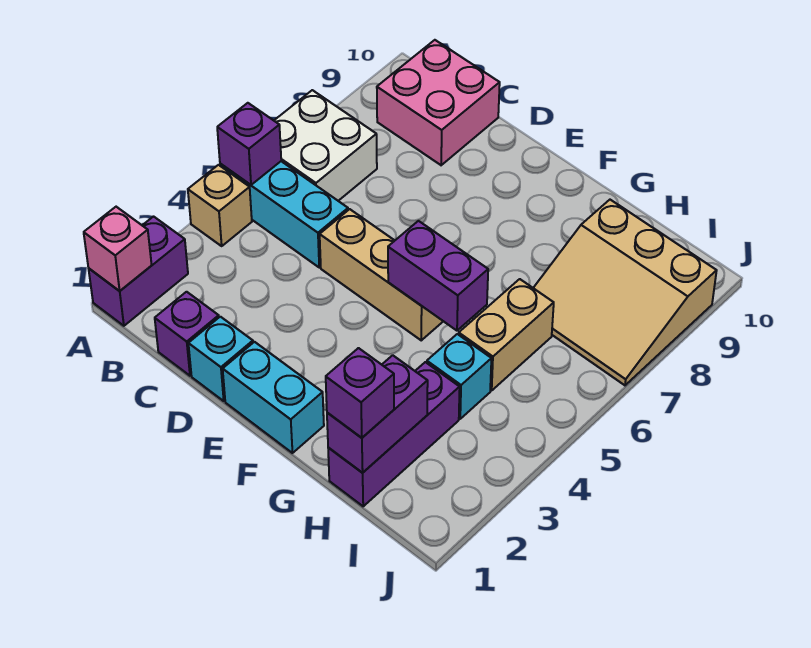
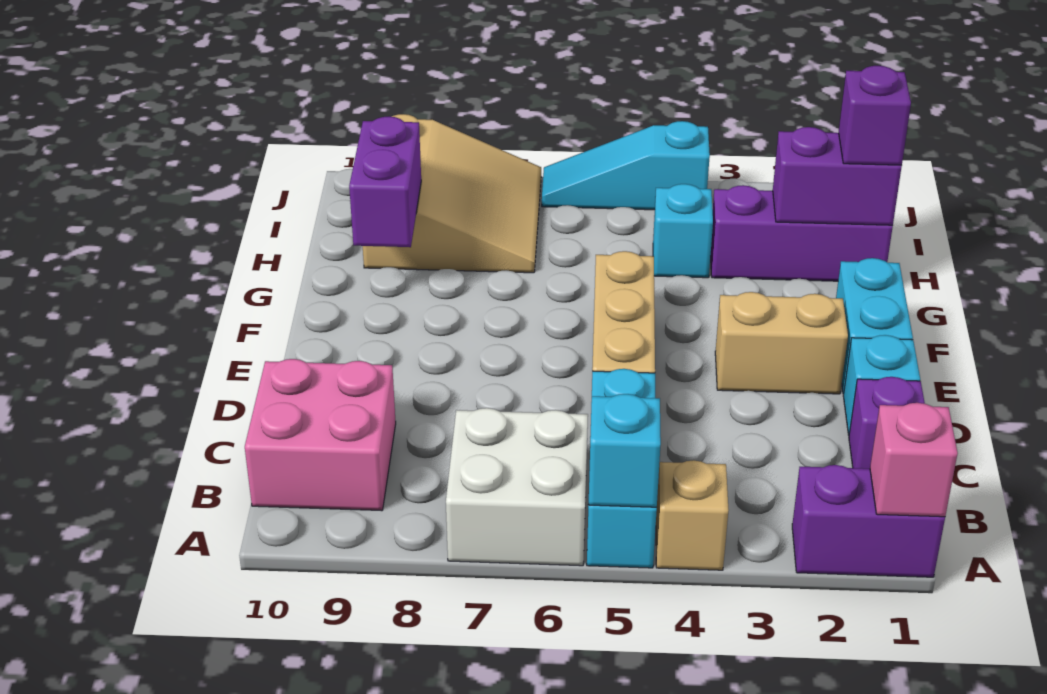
purple 1x1 brick [217,103,281,185] -> cyan 1x1 brick [589,394,661,507]
purple 1x2 brick [388,221,488,331] -> purple 1x2 brick moved to [349,116,421,247]
tan 1x2 brick [459,279,554,391] -> tan 1x2 brick moved to [715,292,848,394]
none -> cyan 1x3 slope [542,121,710,210]

